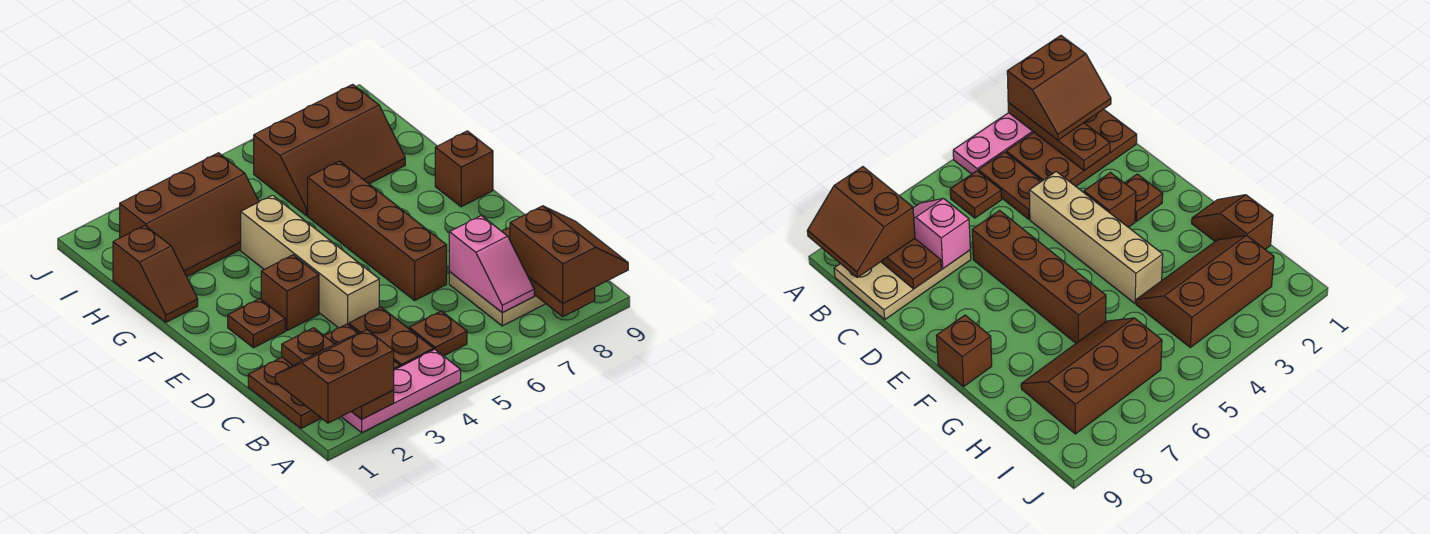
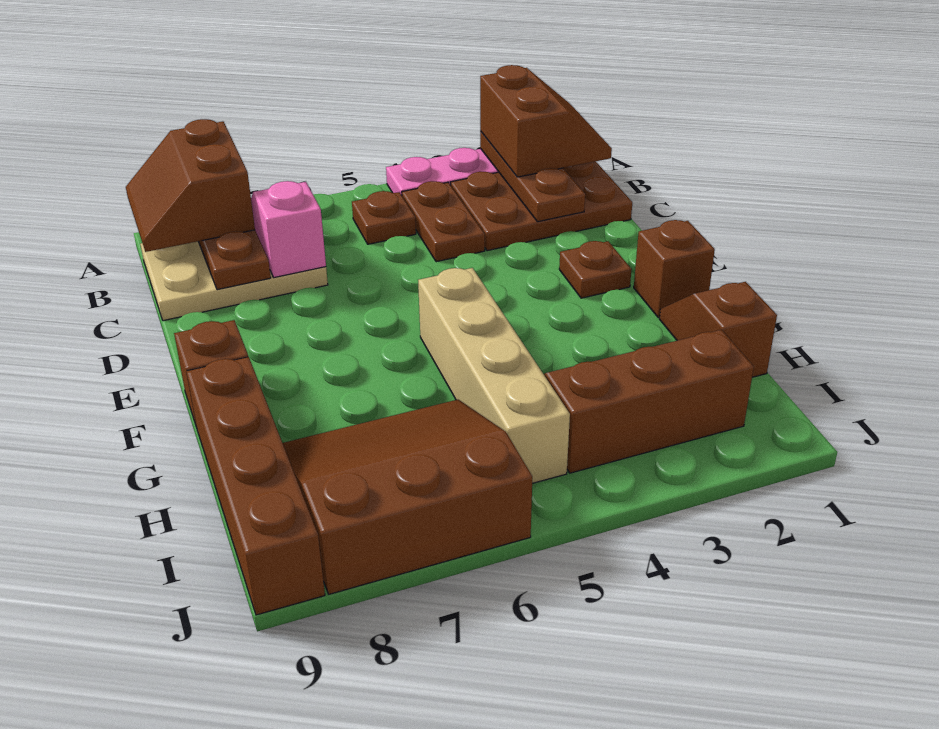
brown 2x2 slope [275,330,394,423] -> brown 2x2 slope turned to [480,65,612,177]
tan 1x4 brick [241,195,379,328] -> tan 1x4 brick moved to [418,268,570,483]
brown 1x4 brick [308,161,447,300] -> brown 1x4 brick moved to [186,357,325,615]
brown 1x1 brick [261,255,319,331] -> brown 1x1 brick moved to [634,220,715,318]
brown 2x3 slope [254,84,405,216] -> brown 3x3 slope [283,400,532,594]

